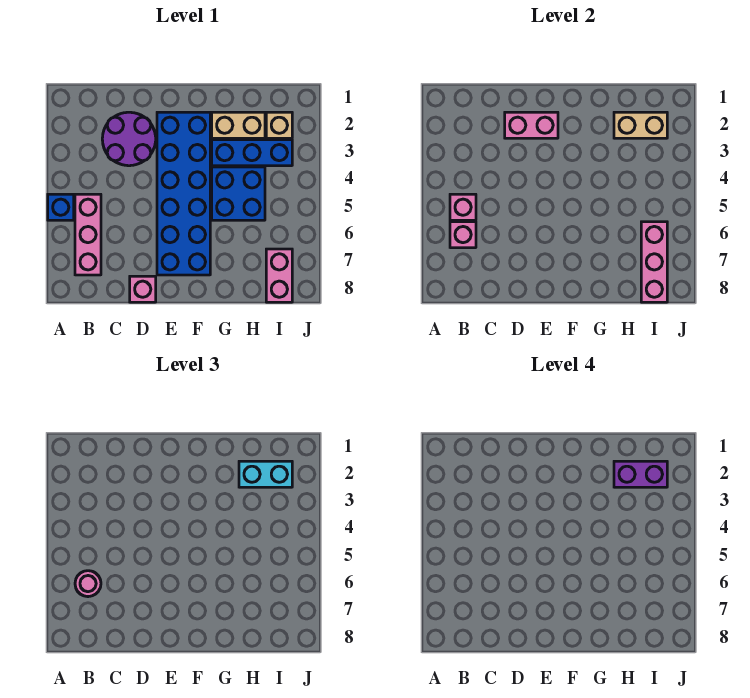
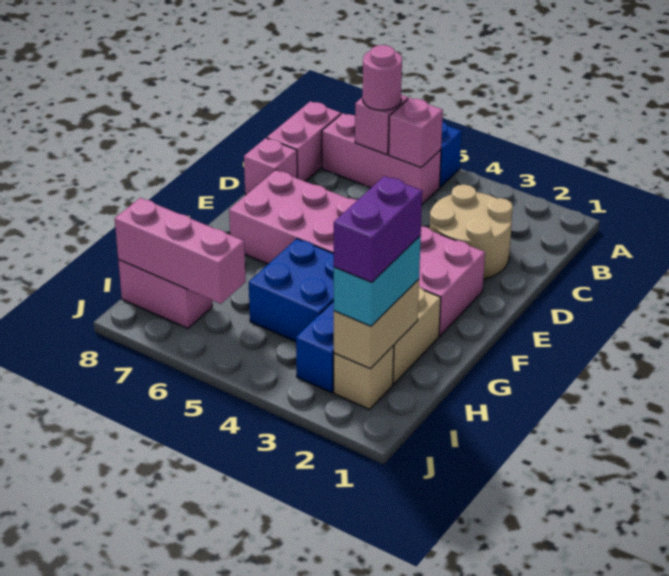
purple 2x2 round brick [102,112,156,166] -> tan 2x2 round brick [430,184,513,279]
pink 1x2 brick [505,112,558,138] -> pink 1x2 brick moved to [267,101,341,181]
blue 2x6 brick [157,112,210,275] -> pink 2x6 brick [229,170,485,336]

